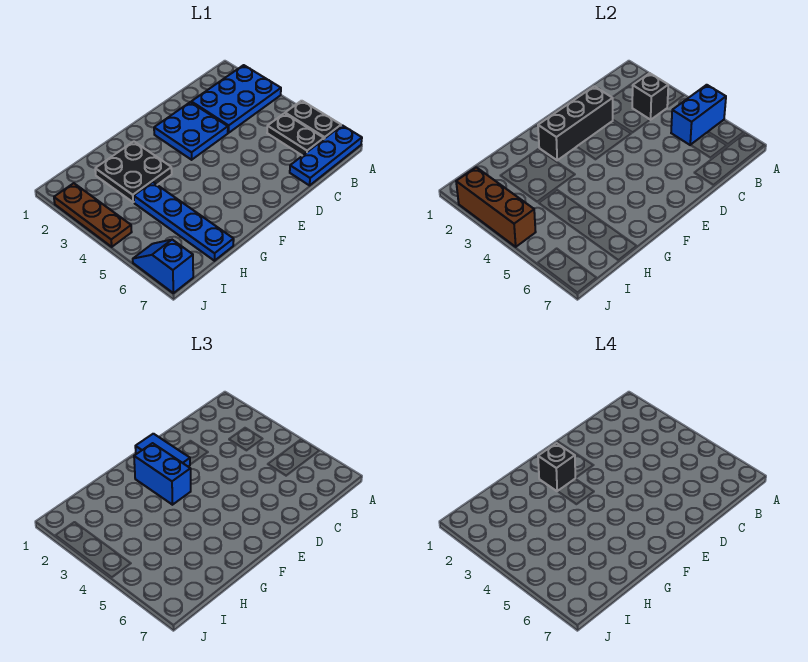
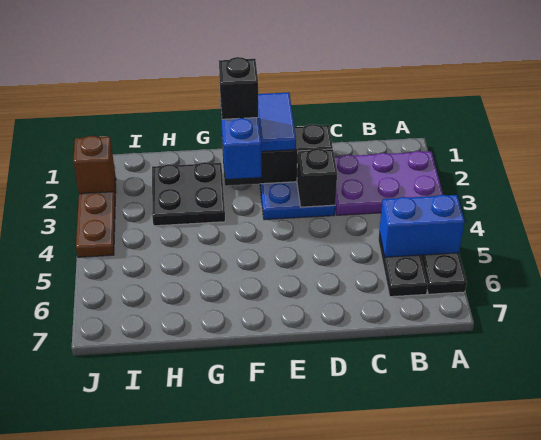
blue 2x3 plate [191,65,281,133] -> purple 2x3 plate [334,151,443,215]
blue 1x3 plate [290,125,362,185] -> none
black 1x1 brick [632,73,668,120] -> black 1x1 brick moved to [297,149,337,207]
blue 1x4 plate [134,182,234,261] -> none
brown 1x3 brick [456,167,536,247] -> brown 1x1 brick [73,136,114,194]
blue 1x2 slope [133,240,193,293] -> none

